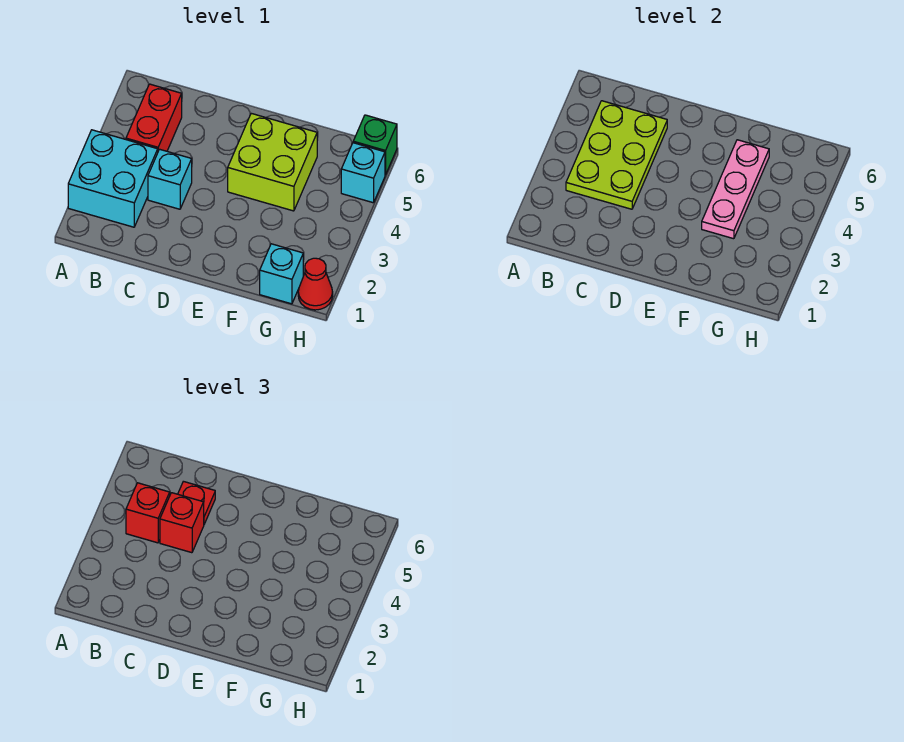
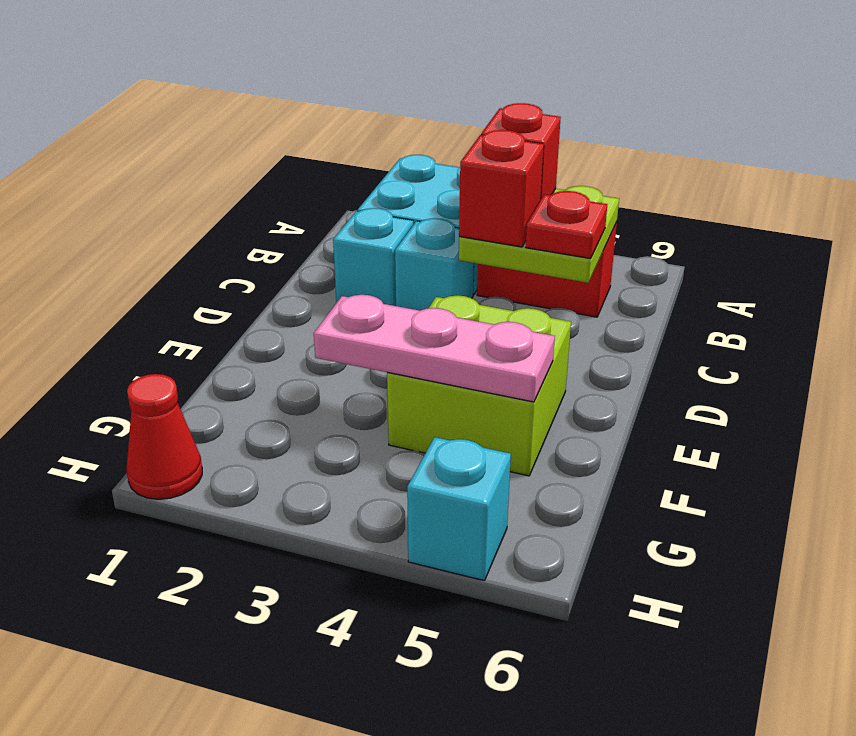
lime 2x3 plate [566,101,667,209] -> lime 2x2 plate [459,186,619,283]
cyan 1x1 brick [260,244,303,304] -> cyan 1x1 brick moved to [333,208,413,306]
green 1x1 brick [353,115,397,175] -> none

